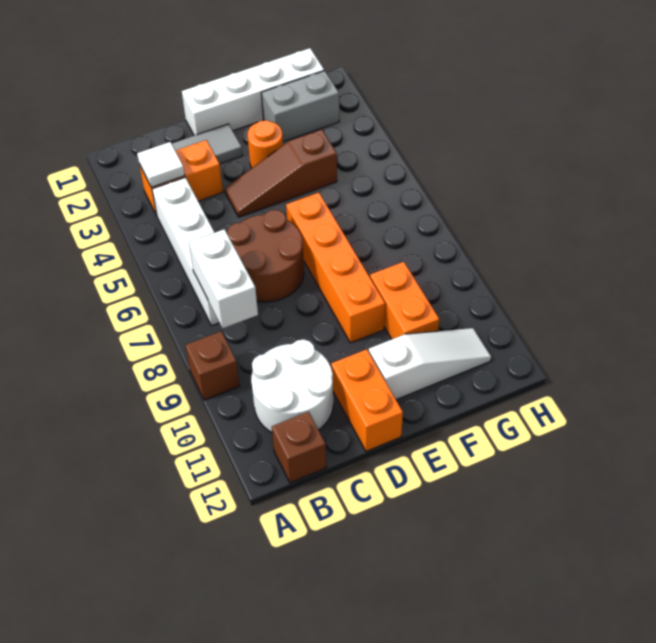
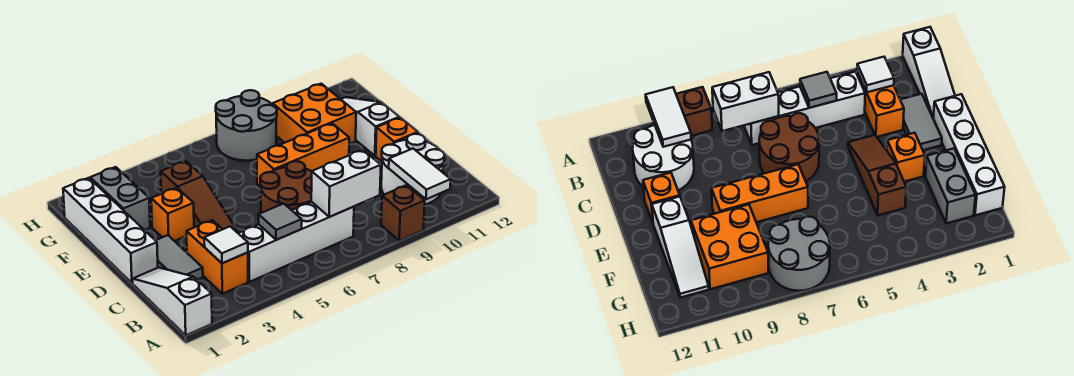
none -> white 1x3 slope [133,268,212,335]
none -> white 1x2 tile [389,149,451,199]
none -> grey 1x1 tile [258,204,302,240]
brown 1x1 brick [272,412,326,483] -> none
orange 1x2 brick [331,349,403,451] -> orange 1x1 brick [376,118,418,162]
orange 1x1 round brick [248,120,283,168] -> orange 1x1 brick [151,188,194,241]
orange 1x4 brick [286,193,385,343] -> orange 1x3 brick [257,123,349,187]
orange 1x2 brick [370,262,439,339] -> orange 2x2 brick [273,84,356,144]
none -> grey 2x2 round brick [216,90,277,161]

